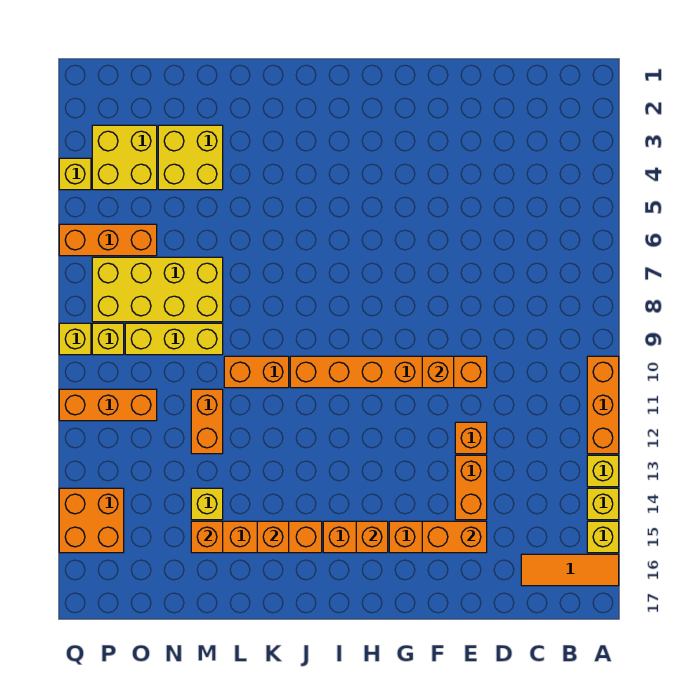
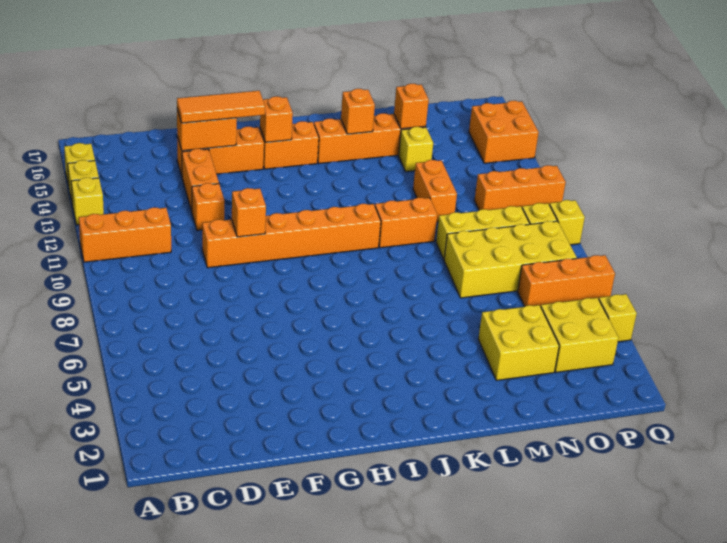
orange 1x3 brick [587,356,619,454] -> orange 1x3 brick turned to [79,207,171,262]
orange 1x3 tile [521,554,619,586] -> orange 1x3 tile moved to [177,91,265,123]

